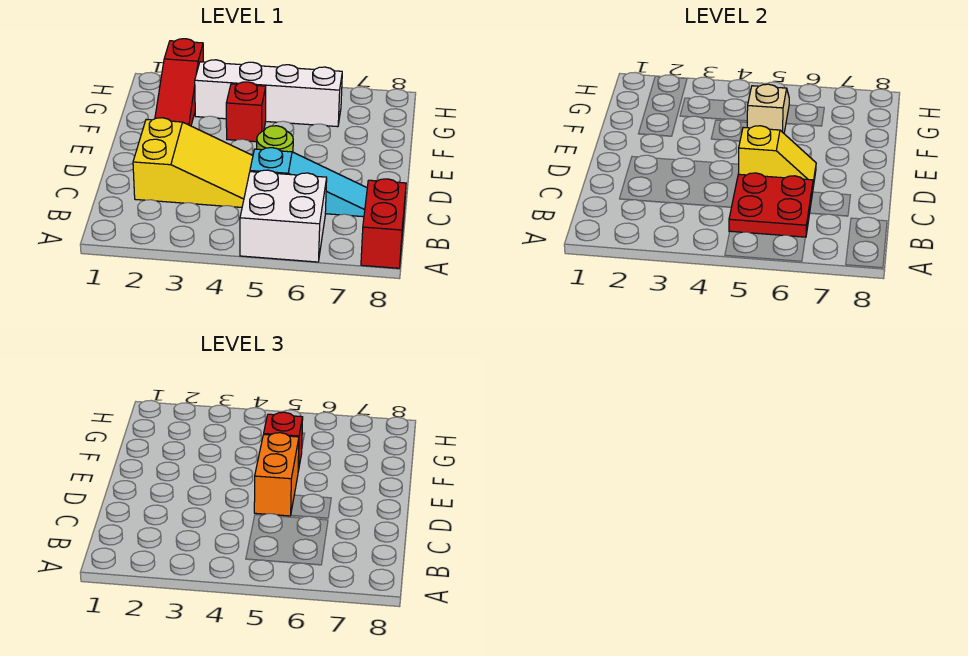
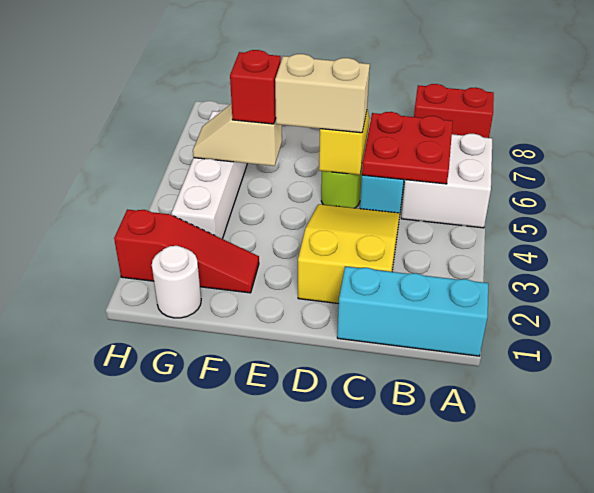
none -> cyan 1x3 brick [337,266,488,356]
orange 1x2 brick [254,433,299,516] -> tan 1x2 brick [275,54,370,133]
red 1x1 brick [226,82,266,142] -> none
none -> white 1x1 round brick [152,246,201,318]

